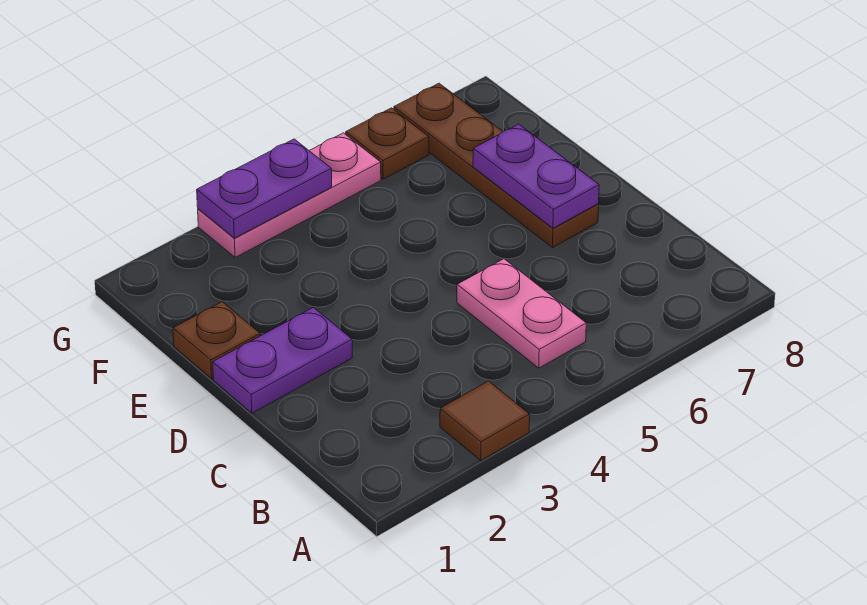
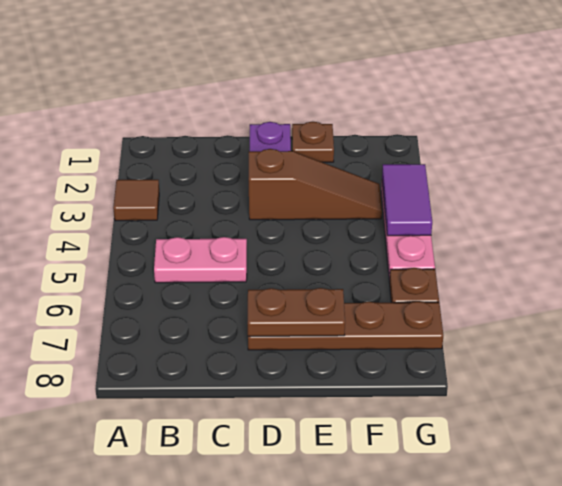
none -> brown 1x3 slope [249,149,382,220]
purple 1x2 plate [473,124,599,228] -> brown 1x2 plate [248,288,345,336]
purple 1x2 plate [197,139,332,238] -> purple 1x2 tile [382,164,432,236]

